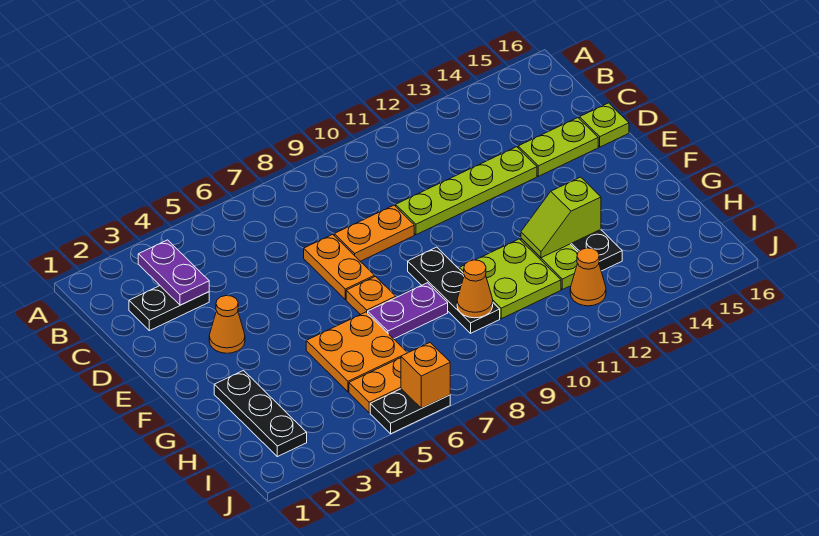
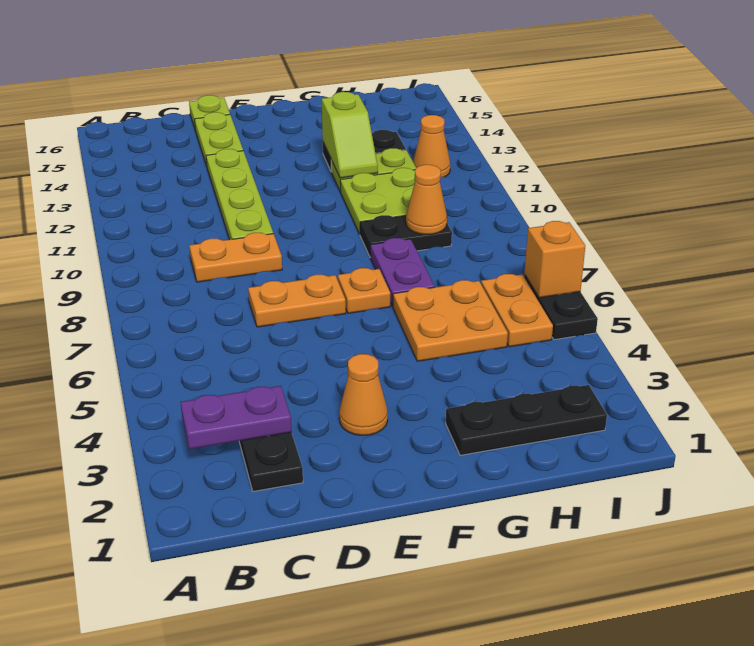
orange 1x2 plate [334,205,414,261] -> orange 1x2 plate turned to [189,233,282,282]
black 1x3 plate [408,247,500,333] -> black 1x2 plate [360,215,452,257]

